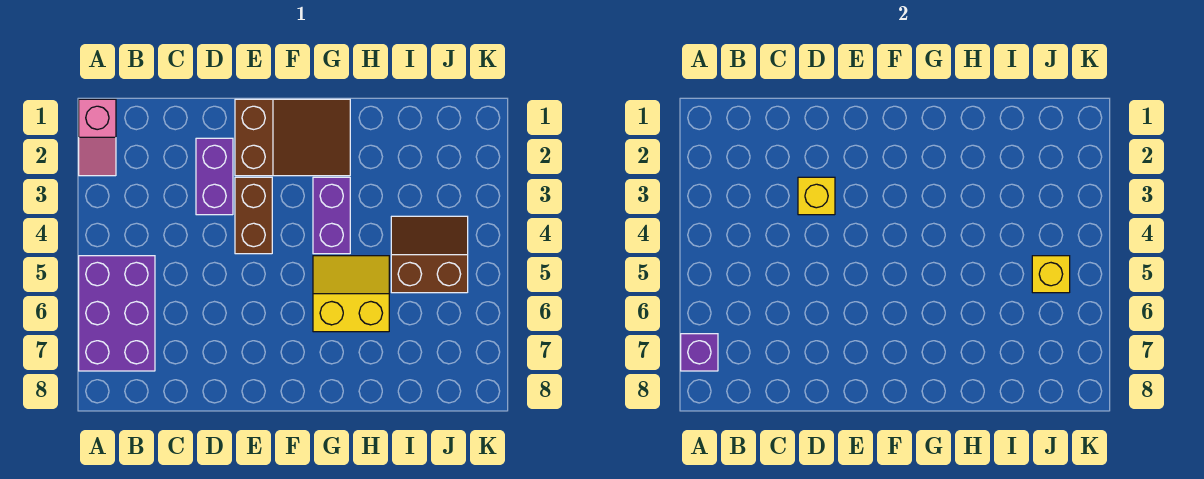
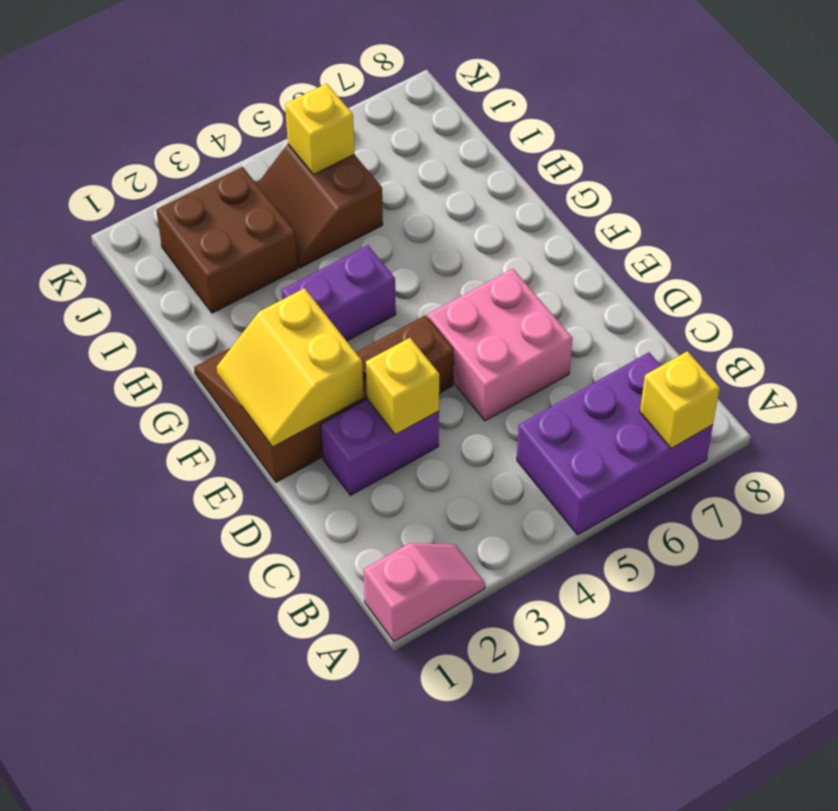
purple 1x1 brick [681,334,718,371] -> yellow 1x1 brick [640,351,720,448]
none -> pink 2x2 brick [428,269,573,421]
yellow 2x2 slope [313,256,389,332] -> yellow 2x2 slope moved to [217,288,363,447]
none -> brown 2x2 brick [156,167,297,313]

